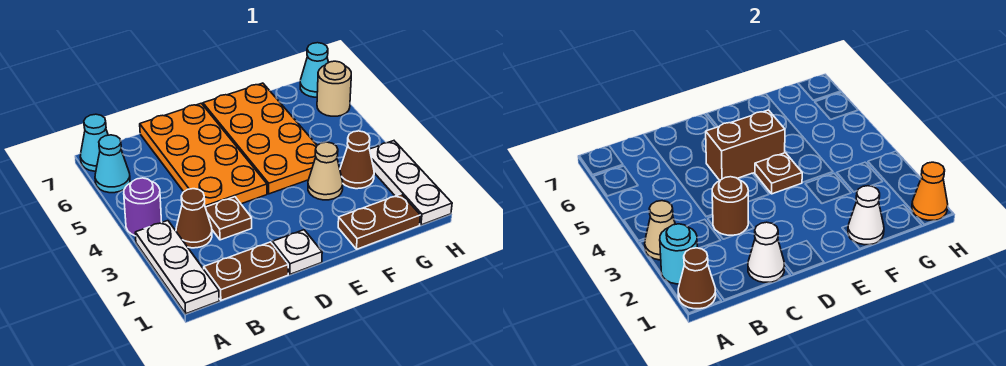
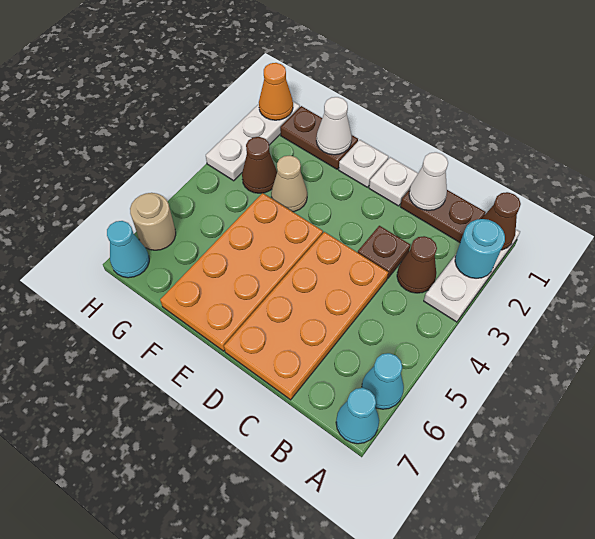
tan 1x1 cone [645,201,675,260] -> none
purple 1x1 round brick [124,178,162,236] -> none
brown 1x1 round brick [712,177,748,236] -> none
brown 1x2 brick [706,110,785,180] -> none
none -> white 1x1 plate [339,140,389,187]
brown 1x1 plate [755,153,802,194] -> none

